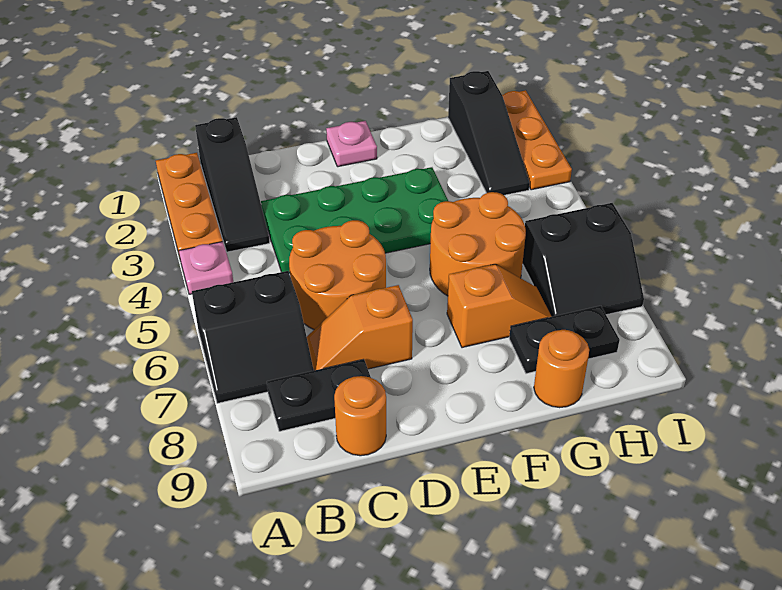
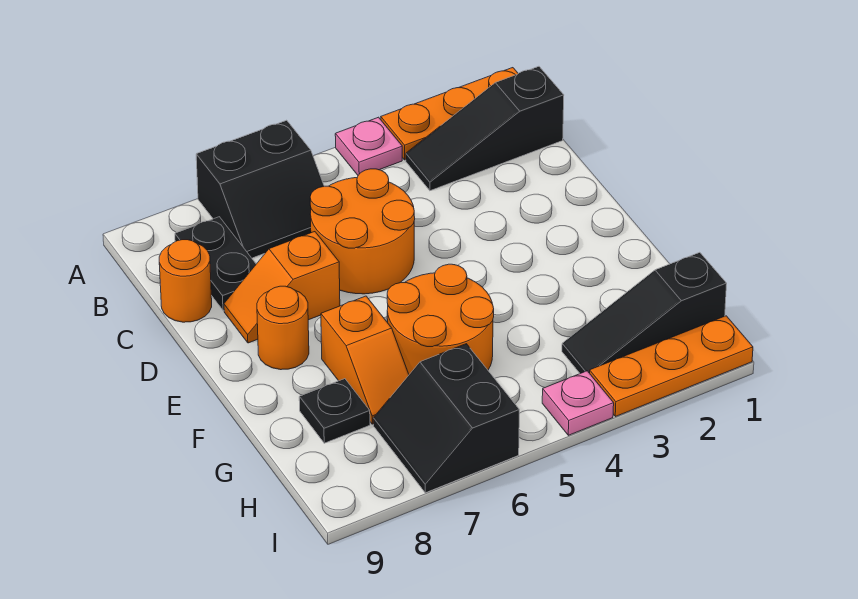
black 2x2 slope [192,271,314,403] -> black 2x2 slope turned to [196,120,324,258]
green 2x4 plate [261,167,448,273] -> none
orange 1x2 slope [307,285,413,370] -> orange 1x2 slope turned to [224,232,340,343]
pink 1x1 plate [326,121,377,167] -> pink 1x1 plate moved to [542,371,614,435]
black 1x2 plate [509,306,620,374] -> black 1x1 plate [299,379,370,443]
orange 1x1 round brick [534,330,589,408] -> orange 1x1 round brick moved to [257,286,309,370]

